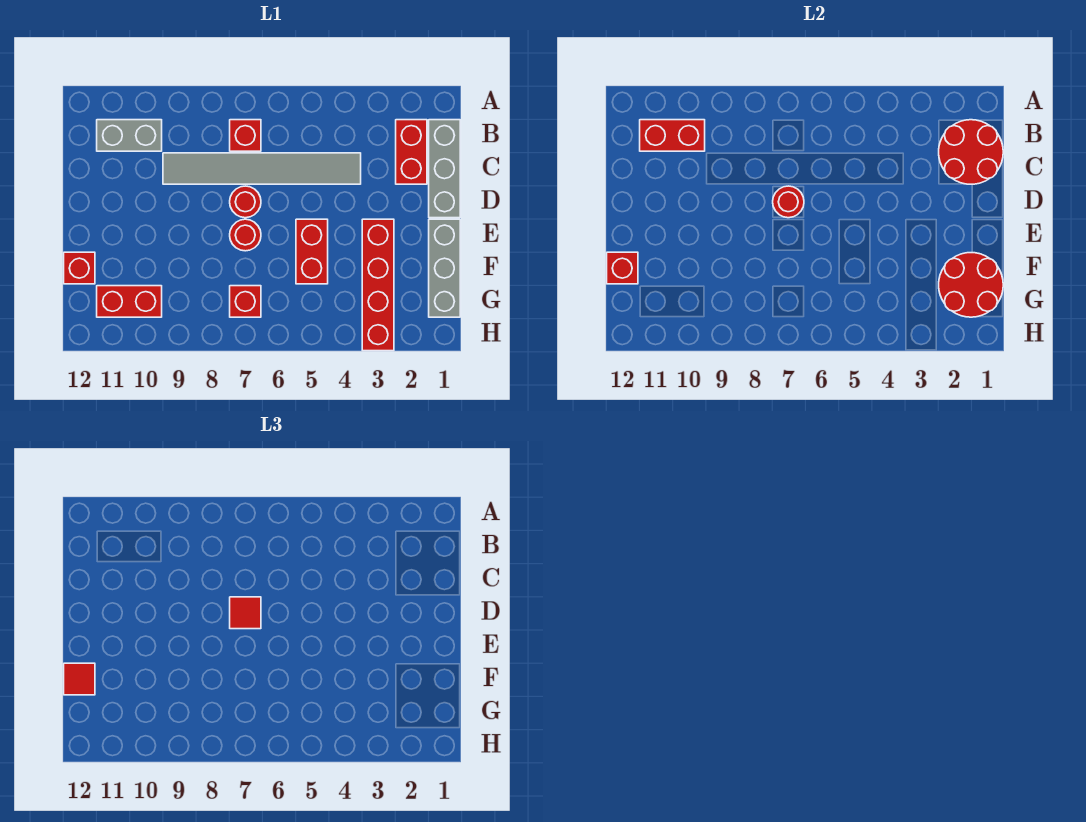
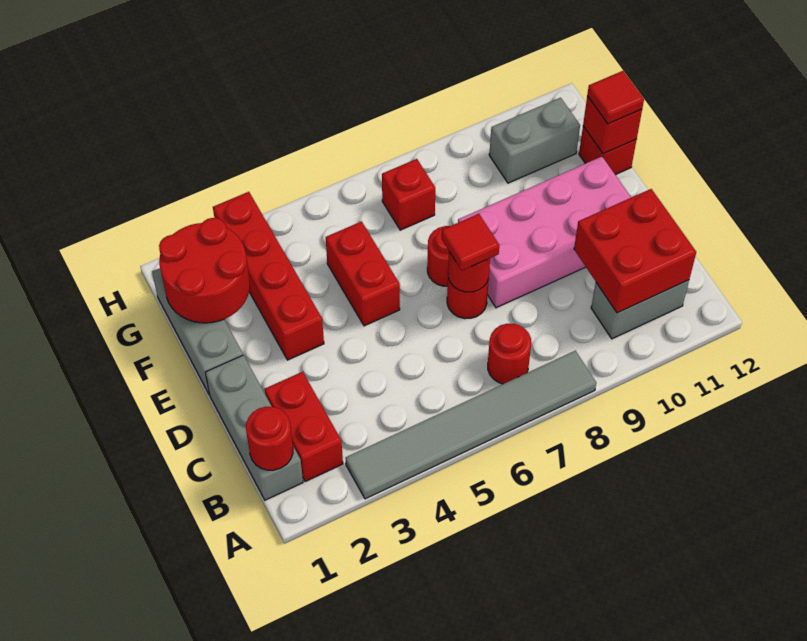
red 2x2 round brick [939,120,1003,184] -> red 1x1 round brick [246,407,293,470]
red 1x1 brick [230,120,261,151] -> red 1x1 round brick [488,324,531,384]
red 1x2 brick [640,120,705,151] -> red 2x2 brick [574,189,696,313]
grey 1x6 tile [163,153,361,184] -> grey 1x6 tile moved to [346,351,596,499]
none -> pink 2x4 brick [458,157,631,308]
red 1x2 brick [97,286,162,317] -> grey 1x2 brick [489,98,580,183]

